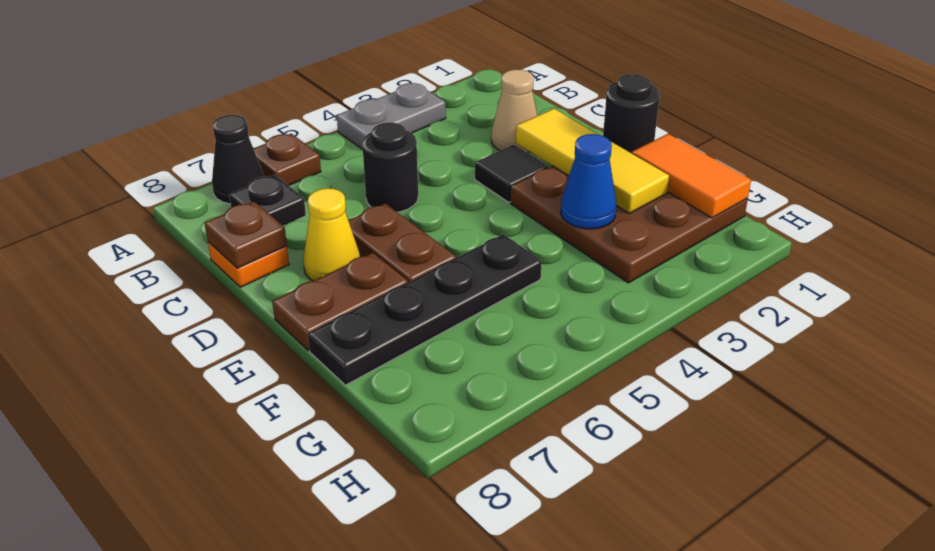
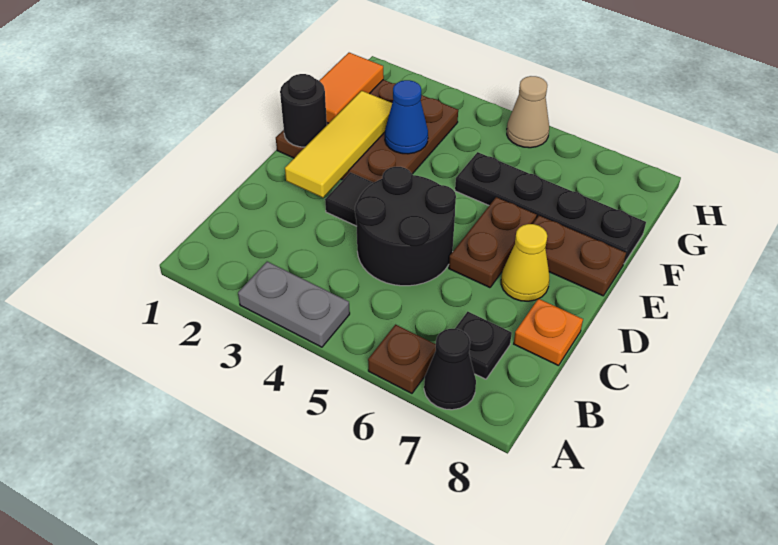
tan 1x1 cone [491,69,537,153] -> tan 1x1 cone moved to [507,76,549,148]
black 1x1 round brick [362,123,418,212] -> black 2x2 round brick [355,167,456,286]
brown 1x1 plate [205,202,287,268] -> none

